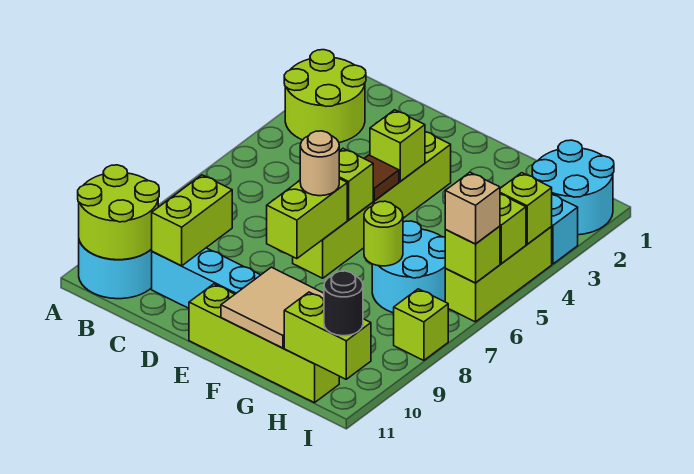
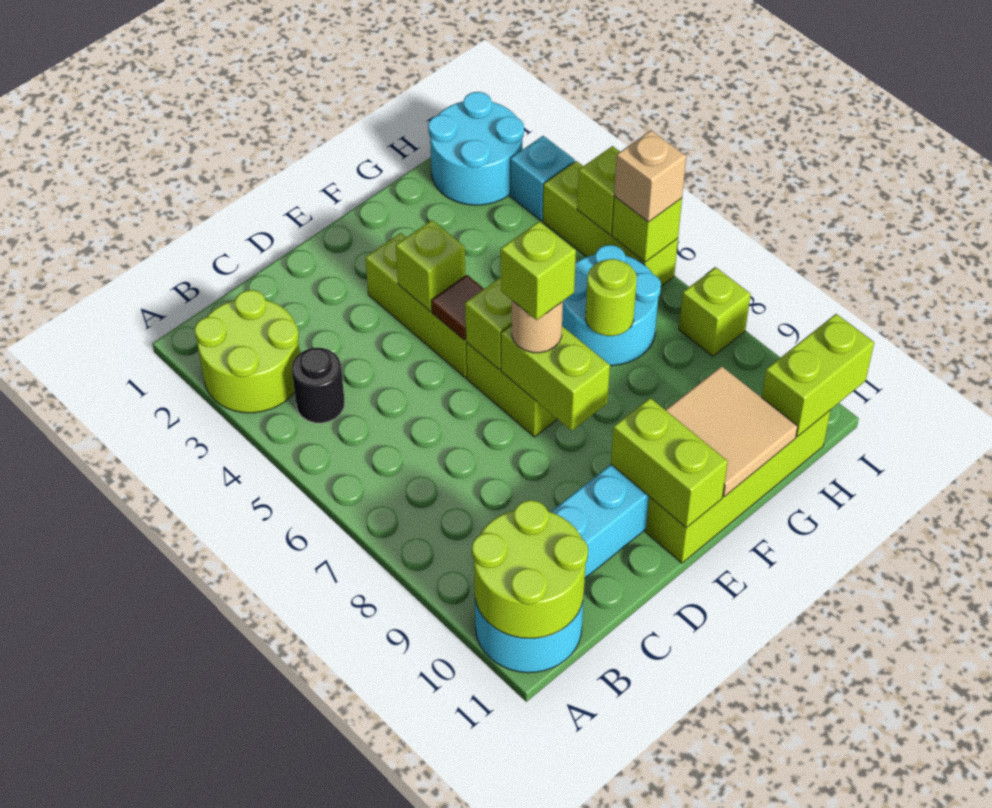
lime 1x2 brick [152,175,232,266] -> lime 1x2 brick moved to [611,398,728,528]
lime 1x1 brick [500,173,552,244] -> lime 1x1 brick moved to [501,221,576,320]
black 1x1 round brick [324,271,363,336] -> black 1x1 round brick moved to [292,348,345,423]

